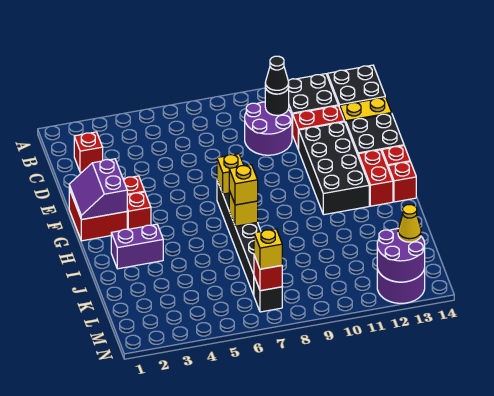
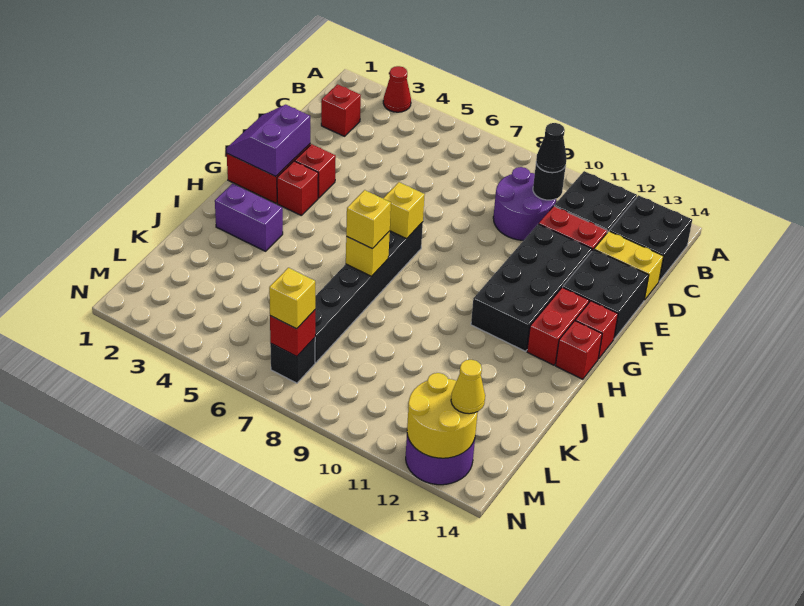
none -> red 1x1 cone [383,66,411,112]
purple 2x2 round brick [377,229,425,282] -> yellow 2x2 round brick [407,373,478,458]

